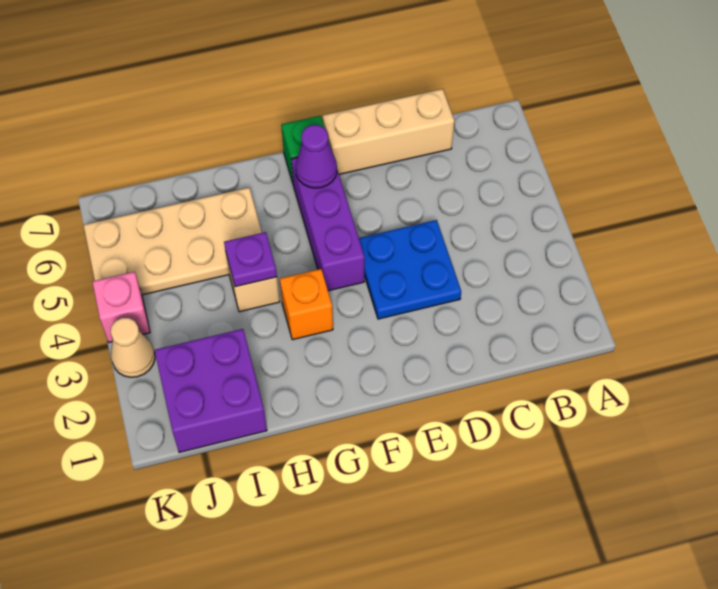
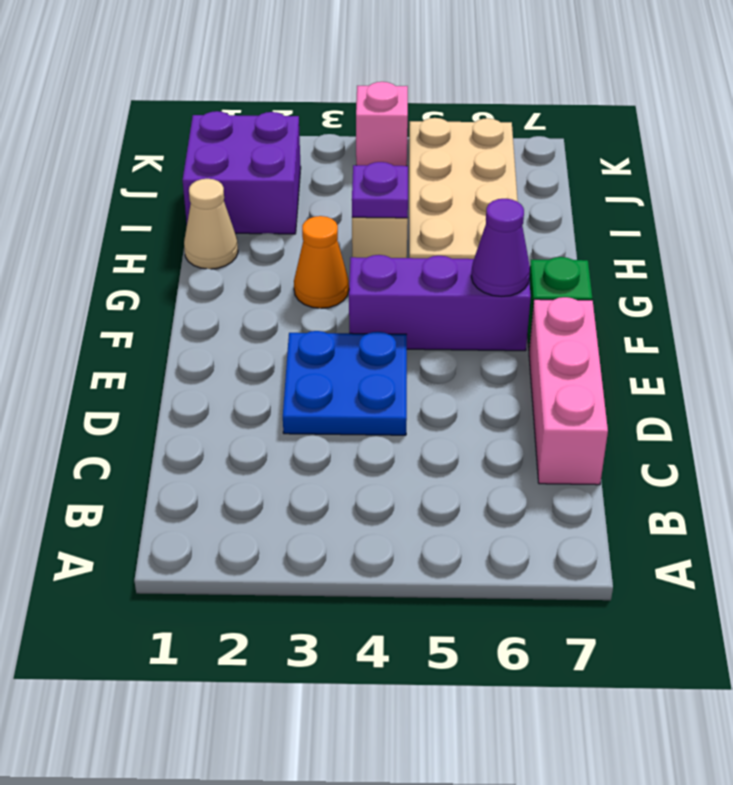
tan 1x3 brick [323,89,454,174] -> pink 1x3 brick [529,297,608,485]
orange 1x1 brick [280,269,333,340] -> orange 1x1 cone [294,216,349,308]
tan 1x1 cone [111,318,155,377] -> tan 1x1 cone moved to [184,179,238,269]

